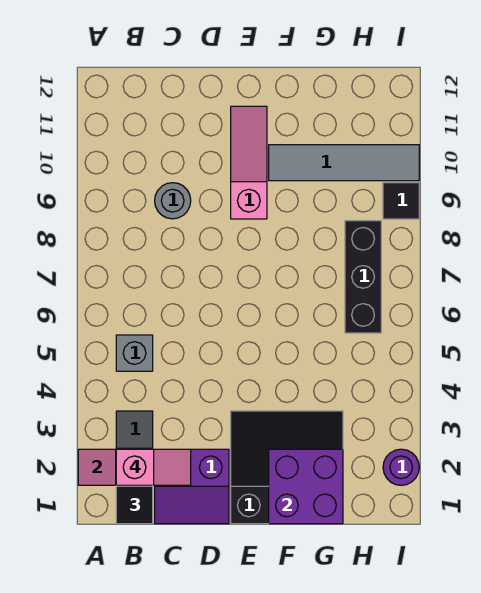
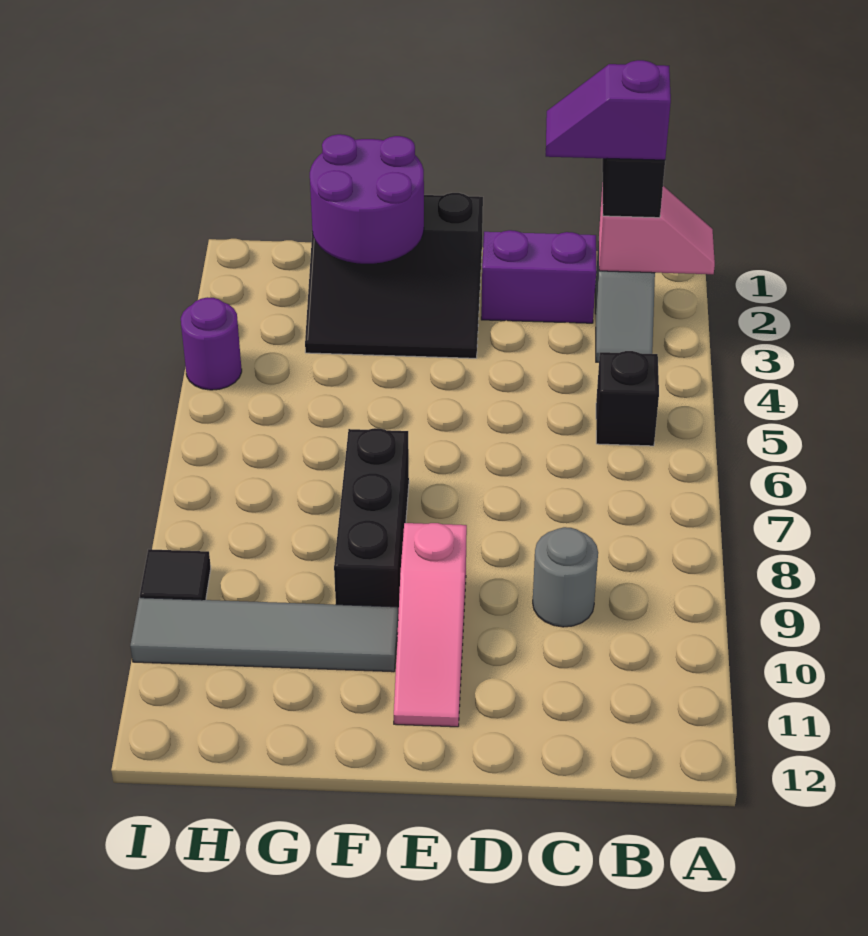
pink 1x2 slope [116,449,191,485] -> purple 1x2 slope [546,60,671,160]
grey 1x1 brick [116,335,153,371] -> black 1x1 brick [596,351,659,446]
purple 2x2 brick [269,449,343,524] -> purple 2x2 round brick [310,134,424,264]
black 1x3 brick [345,221,381,333] -> black 1x3 brick moved to [334,428,409,614]
purple 1x1 round brick [383,449,419,485] -> purple 1x1 round brick moved to [181,297,242,390]

